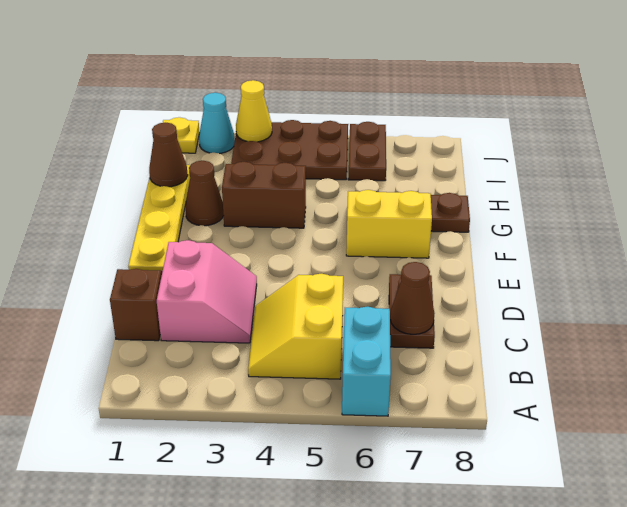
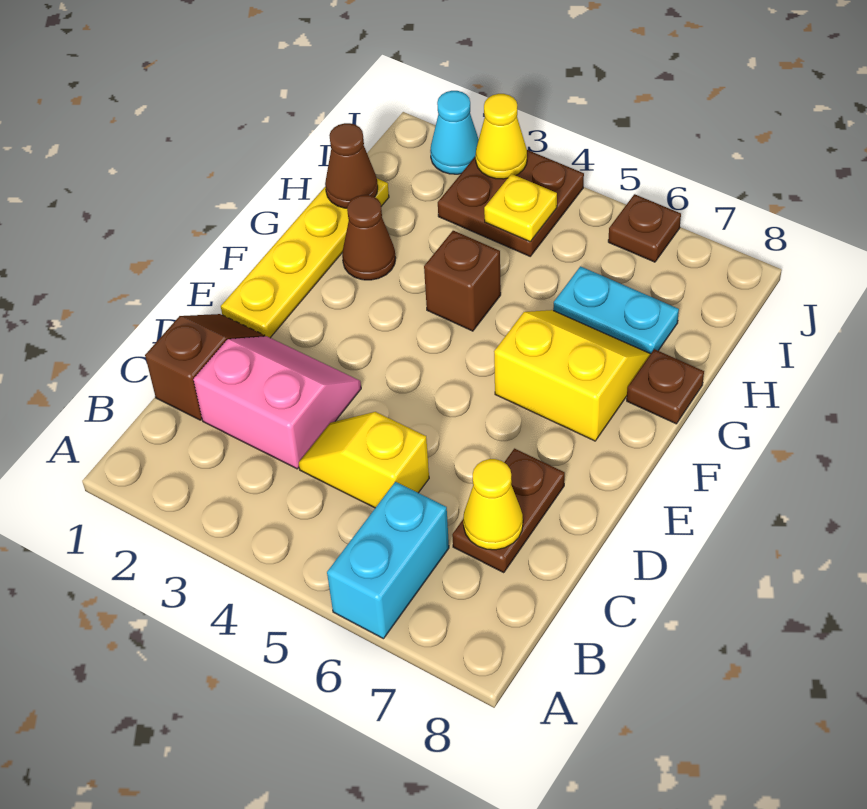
yellow 2x2 slope [248,274,343,379] -> yellow 1x2 slope [299,412,429,508]
pink 2x2 slope [157,240,257,343] -> pink 2x2 slope turned to [193,336,361,469]
brown 1x1 cone [390,262,434,334] -> yellow 1x1 cone [463,459,523,550]
brown 1x2 brick [222,162,306,228] -> brown 1x1 brick [424,231,501,331]
none -> cyan 1x2 plate [553,266,679,354]
brown 2x3 plate [231,120,348,180] -> brown 2x2 plate [438,150,584,256]
brown 1x2 plate [348,122,386,181] -> brown 1x1 plate [608,194,681,262]
yellow 1x1 plate [163,117,200,153] -> yellow 1x1 plate moved to [484,174,557,242]

